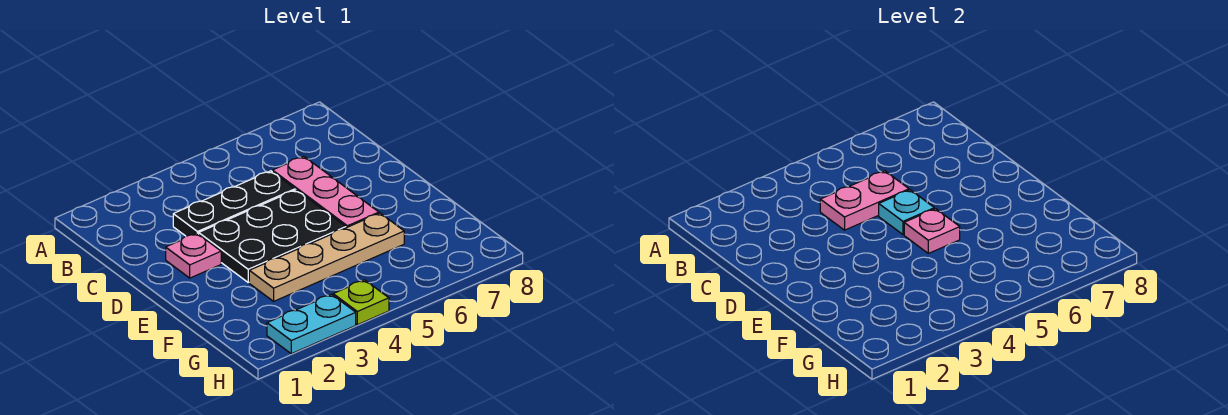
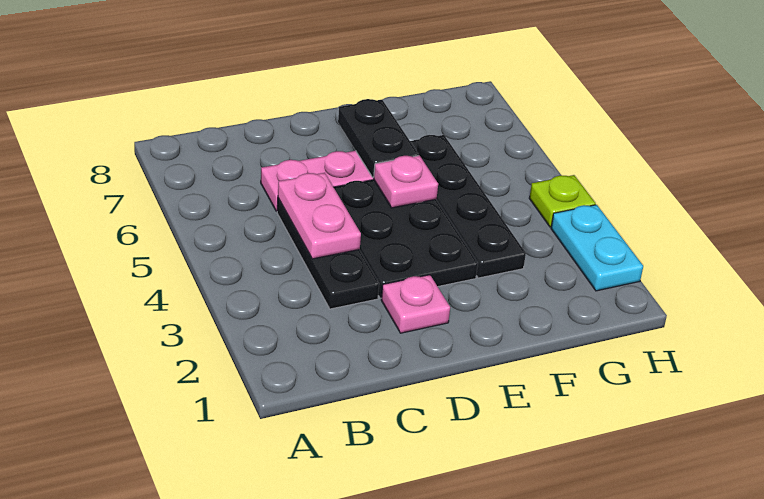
cyan 1x1 plate [879,190,934,235] -> none
none -> black 1x2 plate [338,99,419,178]
tan 1x4 plate [249,213,404,301] -> black 1x4 plate [410,135,526,278]

